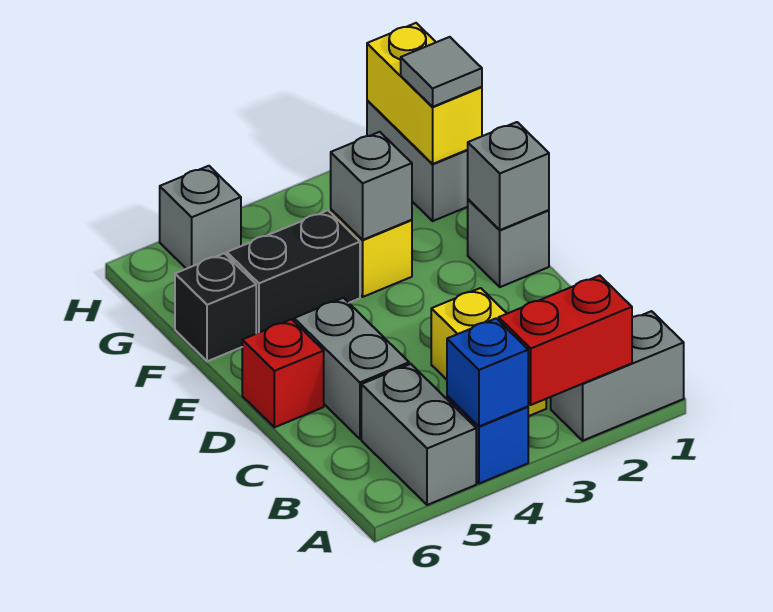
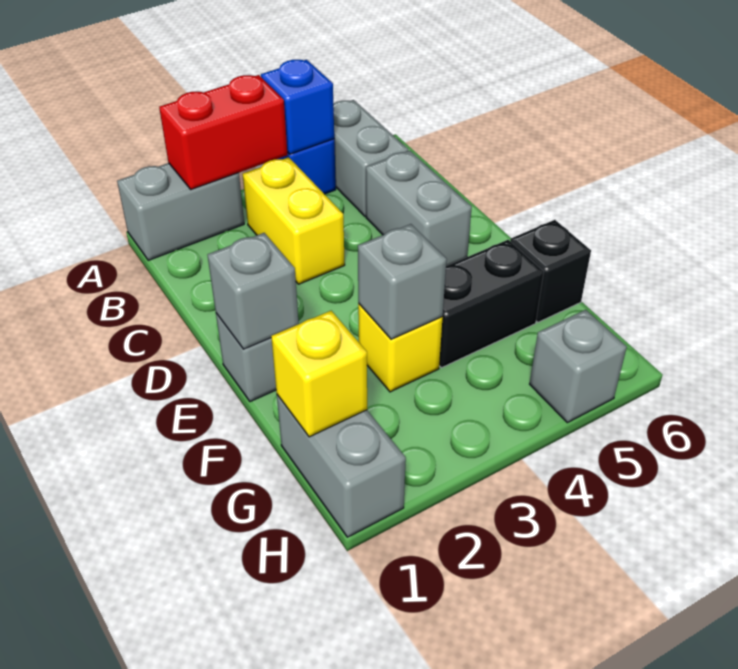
red 1x1 brick [242,319,324,427] -> none
yellow 1x2 brick [367,23,482,164] -> yellow 1x1 brick [271,311,367,437]
grey 1x1 tile [401,37,482,107] -> none

